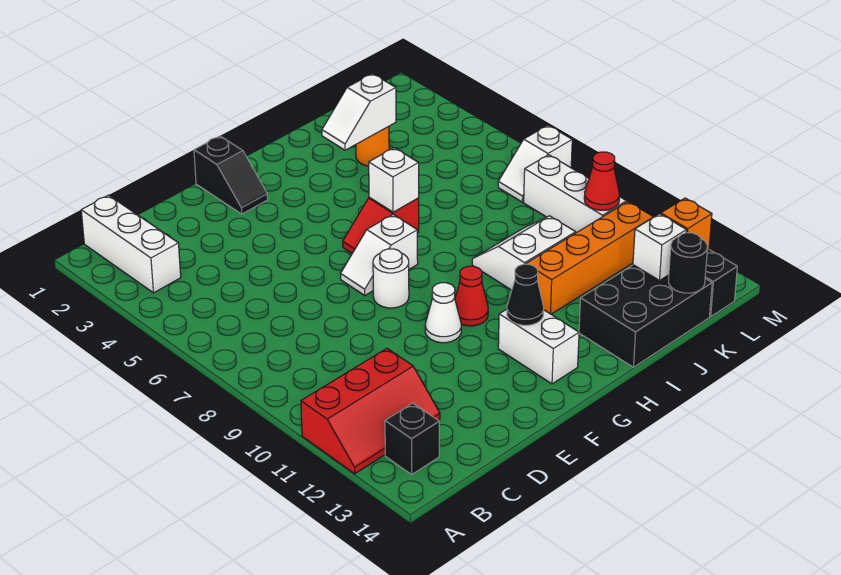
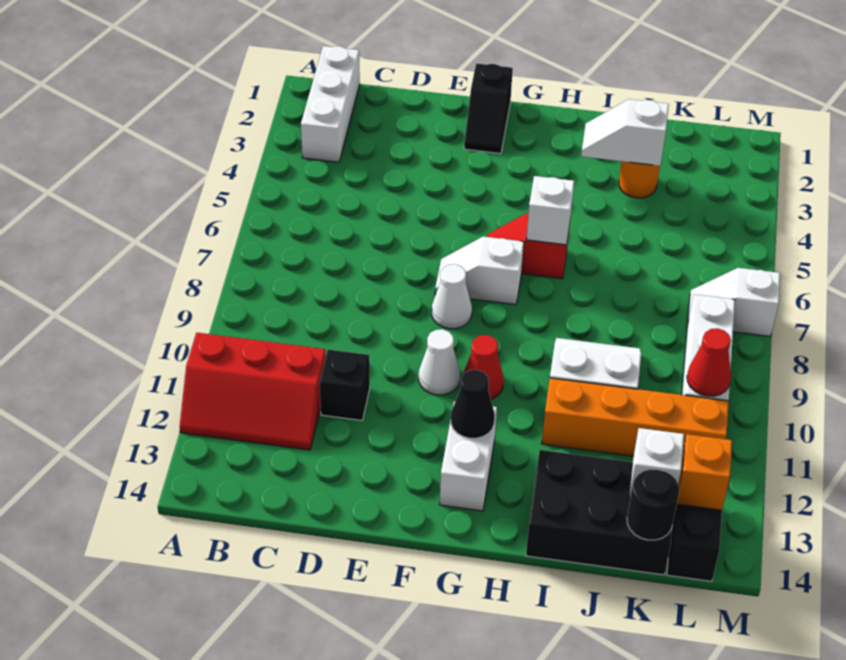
black 1x1 brick [385,403,439,474] -> black 1x1 brick moved to [320,349,370,420]
white 1x1 round brick [373,249,409,308] -> white 1x1 cone [432,264,472,329]

